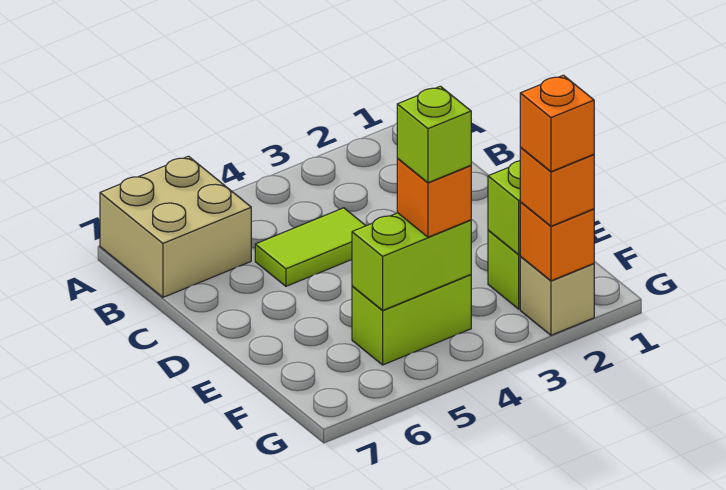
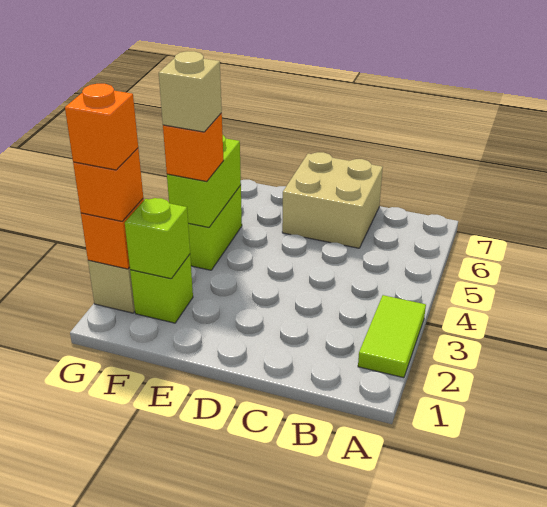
tan 2x2 brick [100,156,251,297] -> tan 2x2 brick moved to [282,152,383,248]
lime 1x2 tile [255,208,366,286] -> lime 1x2 tile moved to [358,295,426,378]
lime 1x1 brick [397,86,471,183] -> tan 1x1 brick [159,51,222,132]

